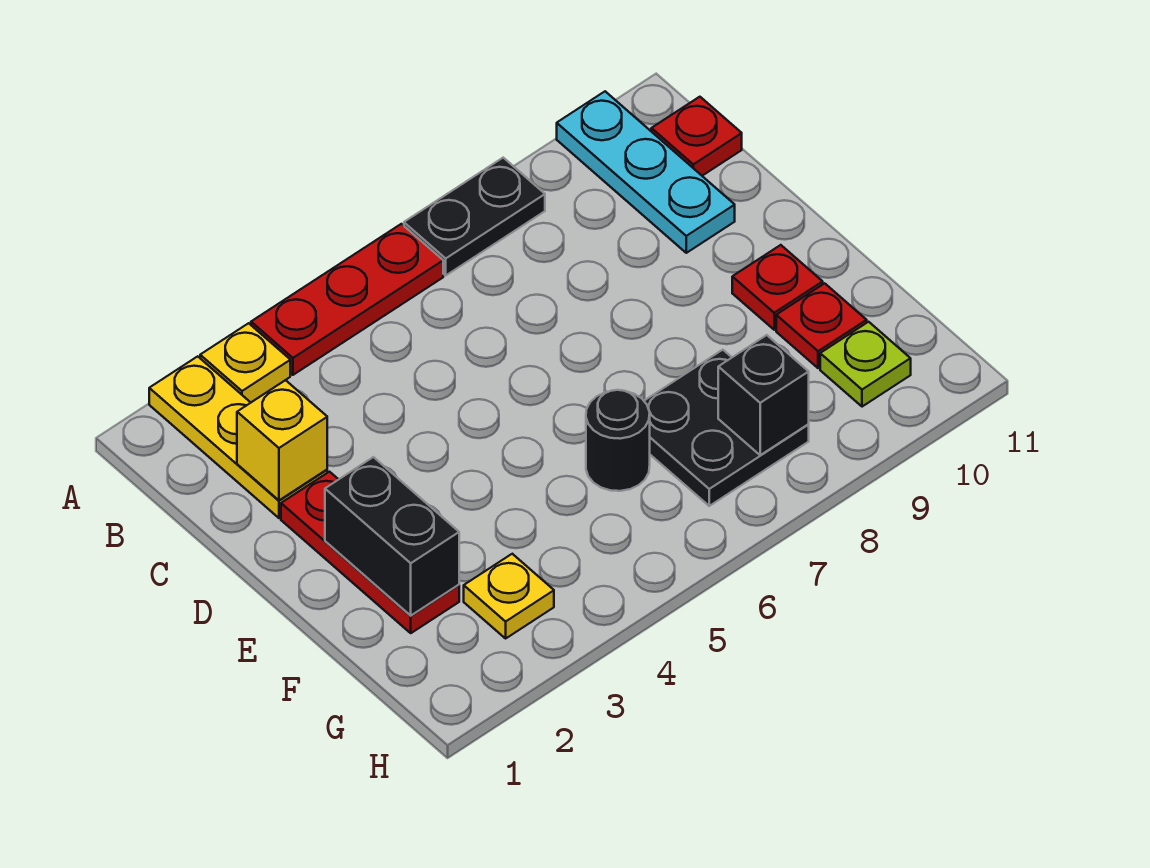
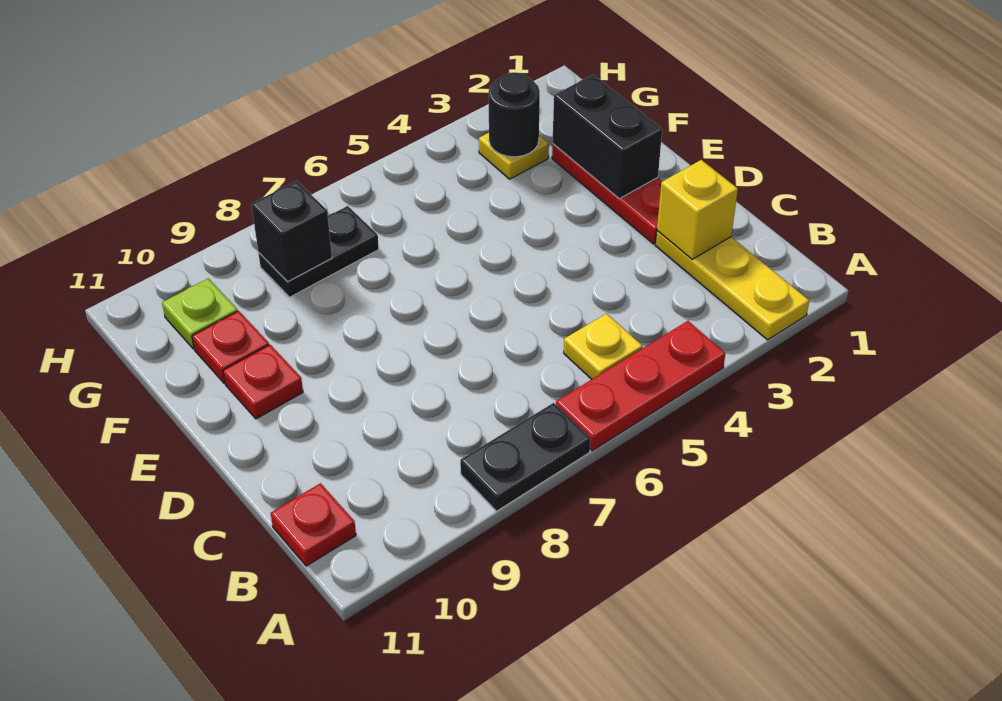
yellow 1x1 plate [200,323,290,402] -> yellow 1x1 plate moved to [564,314,643,379]
cyan 1x3 plate [557,91,735,253] -> none
black 1x1 round brick [586,390,650,491] -> black 1x1 round brick moved to [489,73,540,157]
black 2x2 plate [644,350,809,506] -> black 1x2 plate [258,206,379,297]

